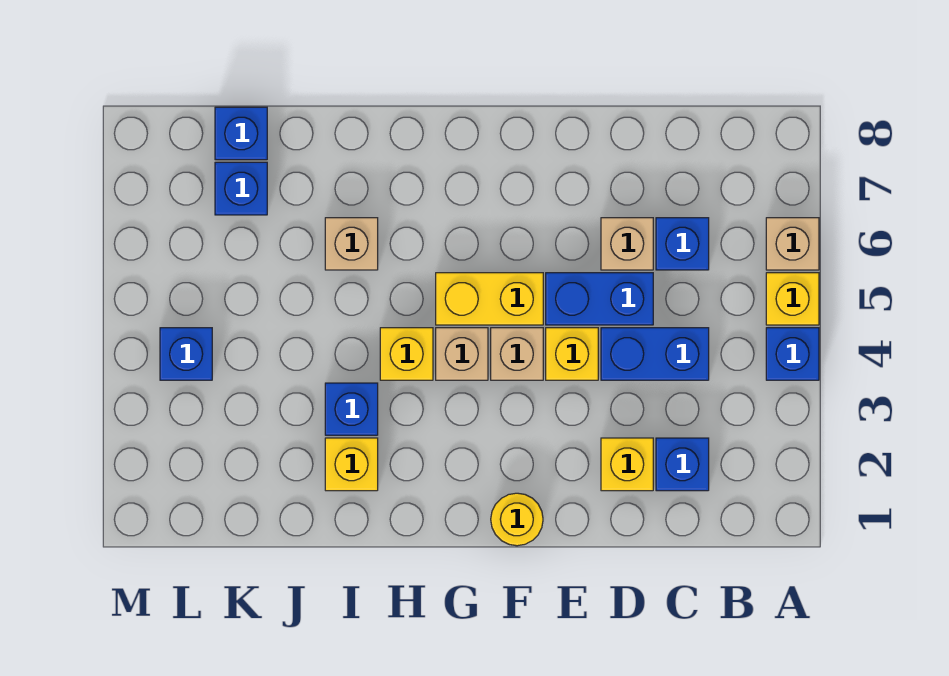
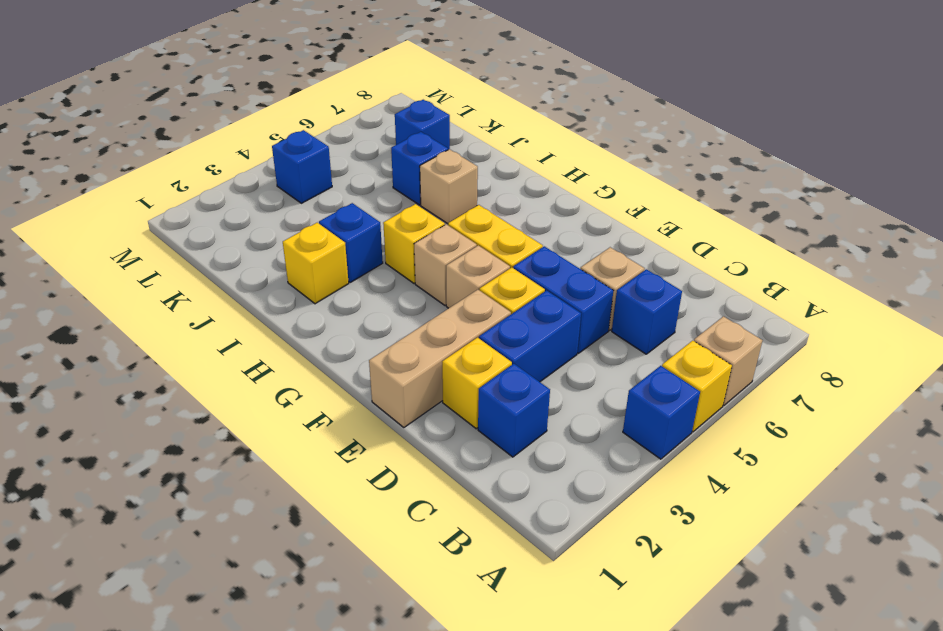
blue 1x2 brick [601,328,709,380] -> blue 1x2 brick turned to [479,290,581,382]
none -> tan 1x3 brick [369,290,511,428]
yellow 1x1 round brick [491,493,543,546] -> none
blue 1x1 brick [215,107,267,160] -> blue 1x1 brick moved to [391,132,448,205]

